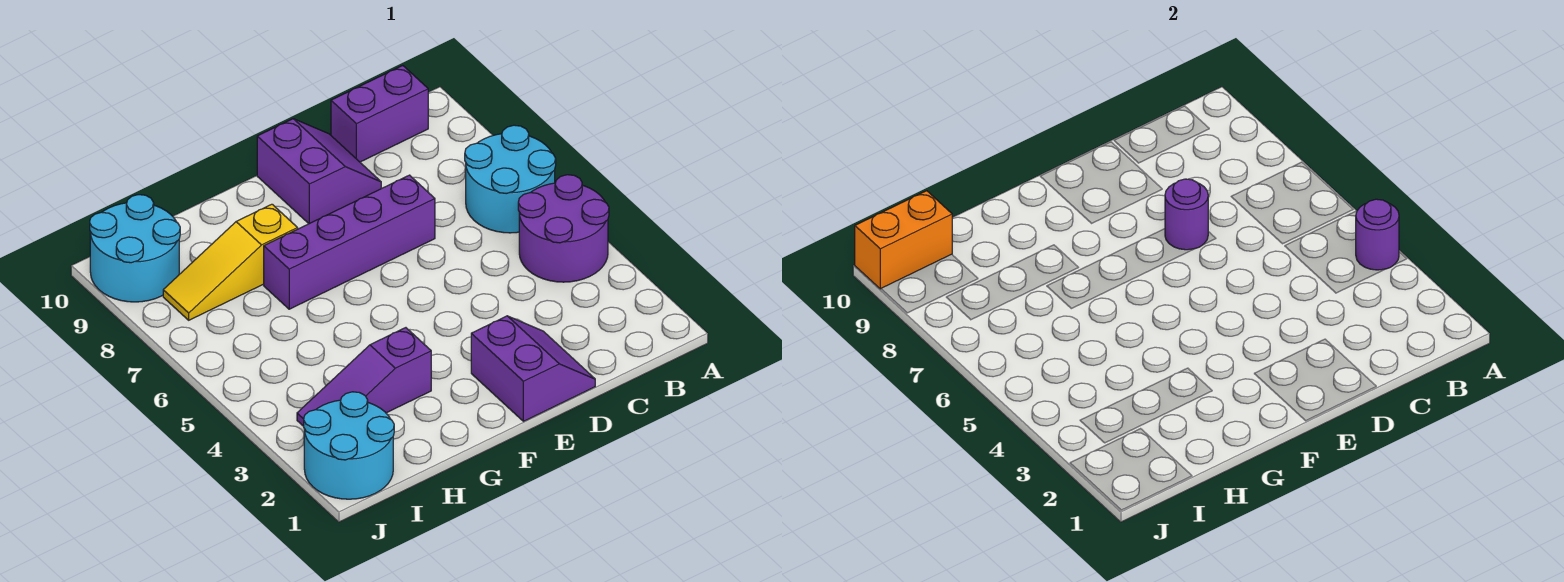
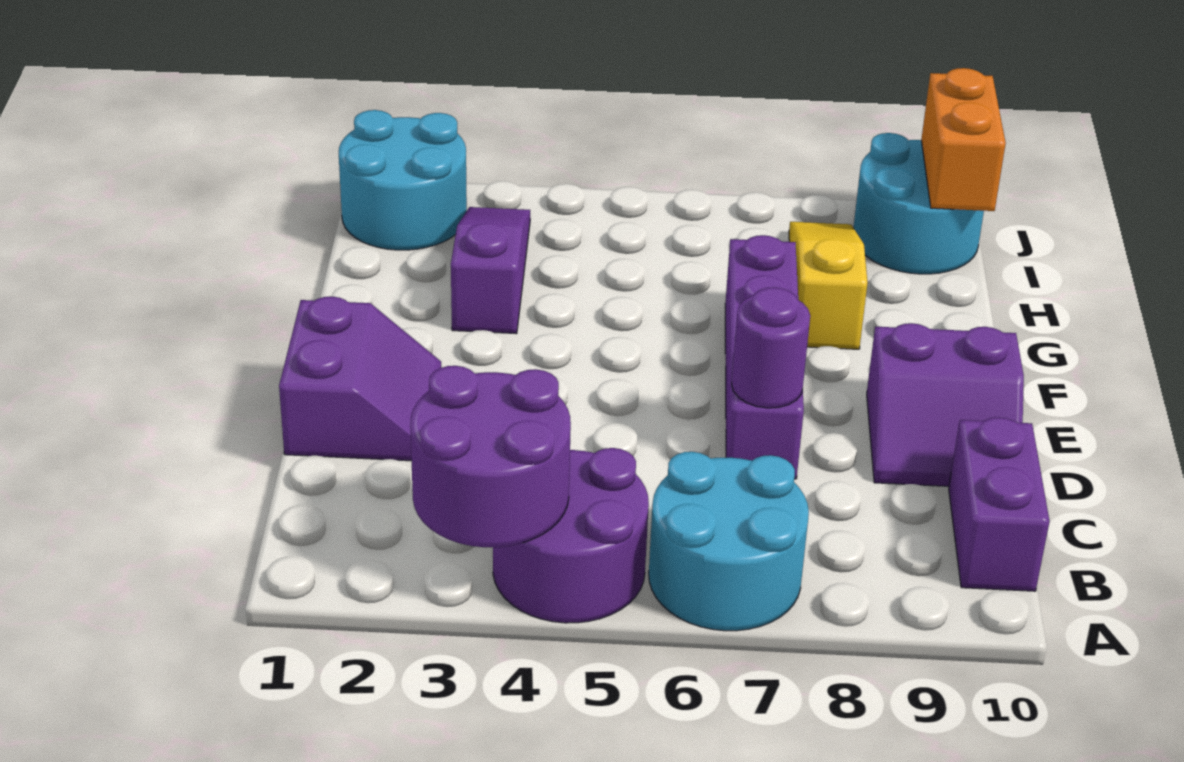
purple 1x1 round brick [1356,199,1399,270] -> purple 2x2 round brick [410,366,571,547]
purple 2x2 slope [471,316,595,421] -> purple 2x2 slope turned to [279,296,442,461]

